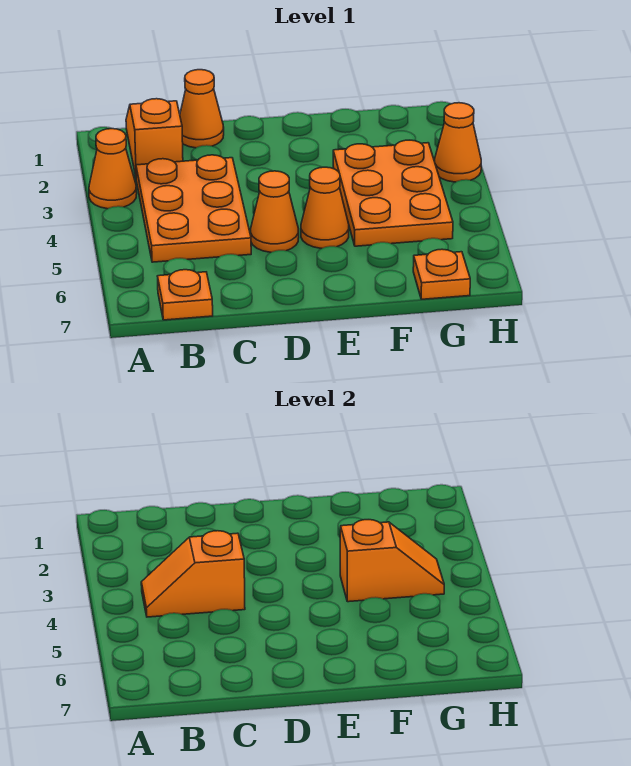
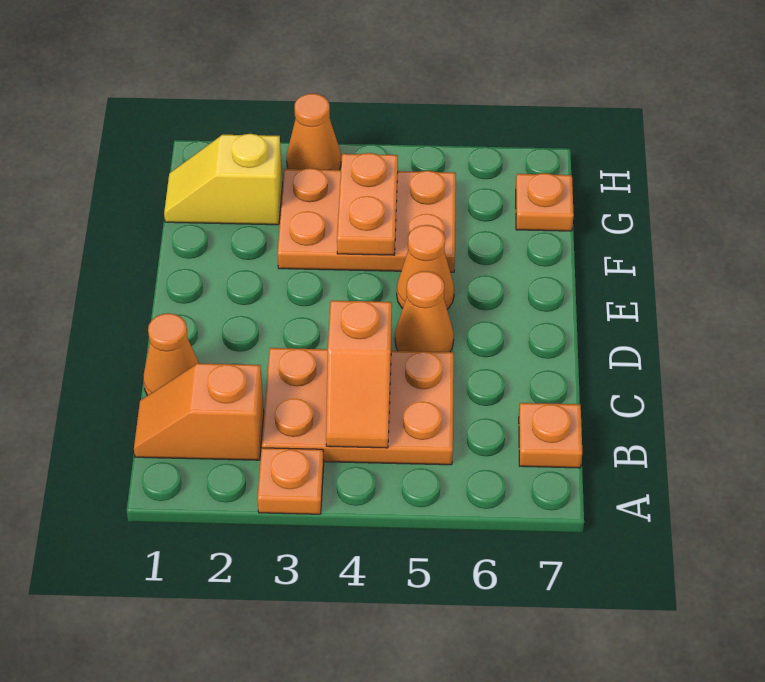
orange 1x1 cone [89,129,137,209] -> orange 1x1 plate [257,448,324,514]
orange 1x2 slope [340,520,444,602] -> orange 1x2 plate [337,153,398,255]
none -> yellow 1x2 slope [164,134,282,225]

